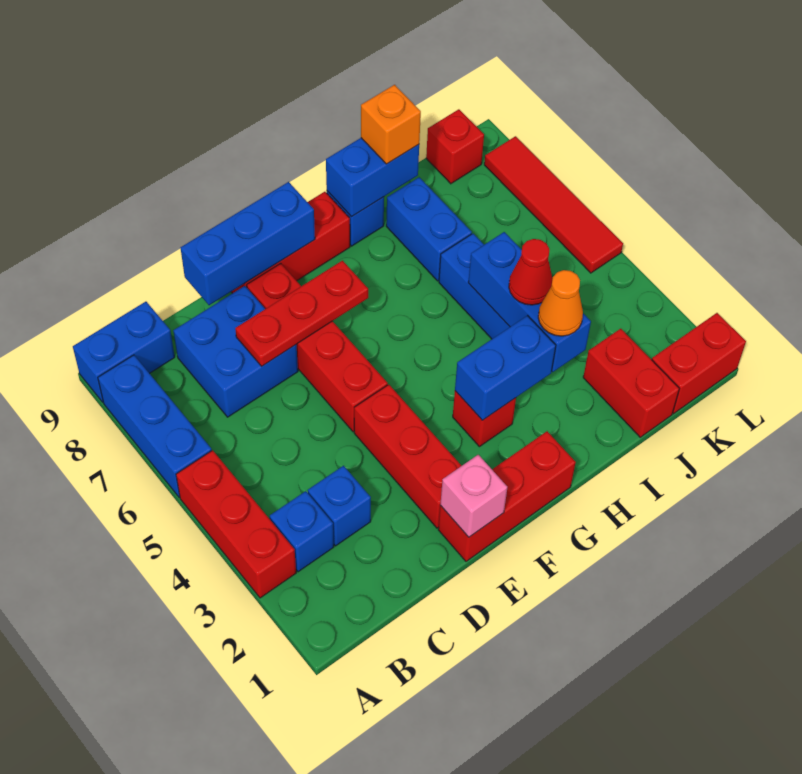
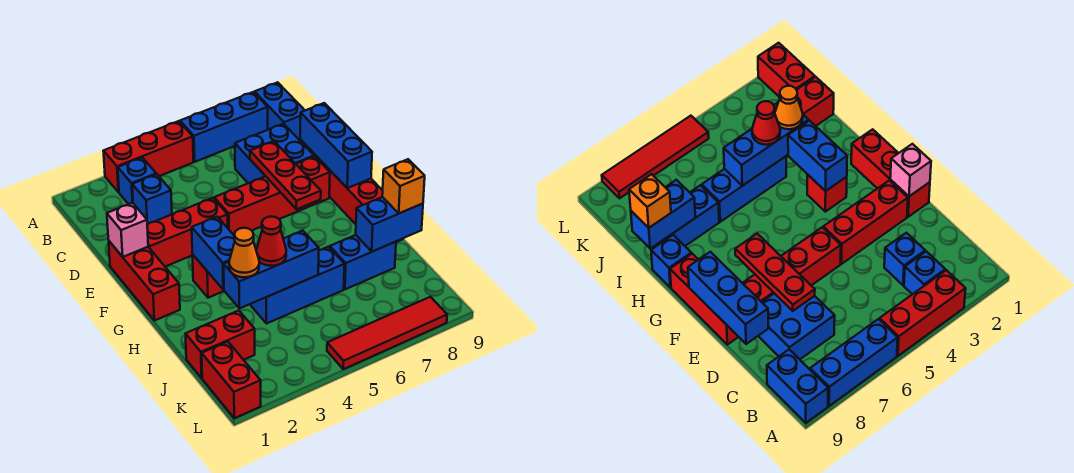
blue 1x2 brick [326,138,419,217] -> blue 1x2 brick turned to [356,197,423,252]
red 1x1 brick [426,109,484,184] -> none

